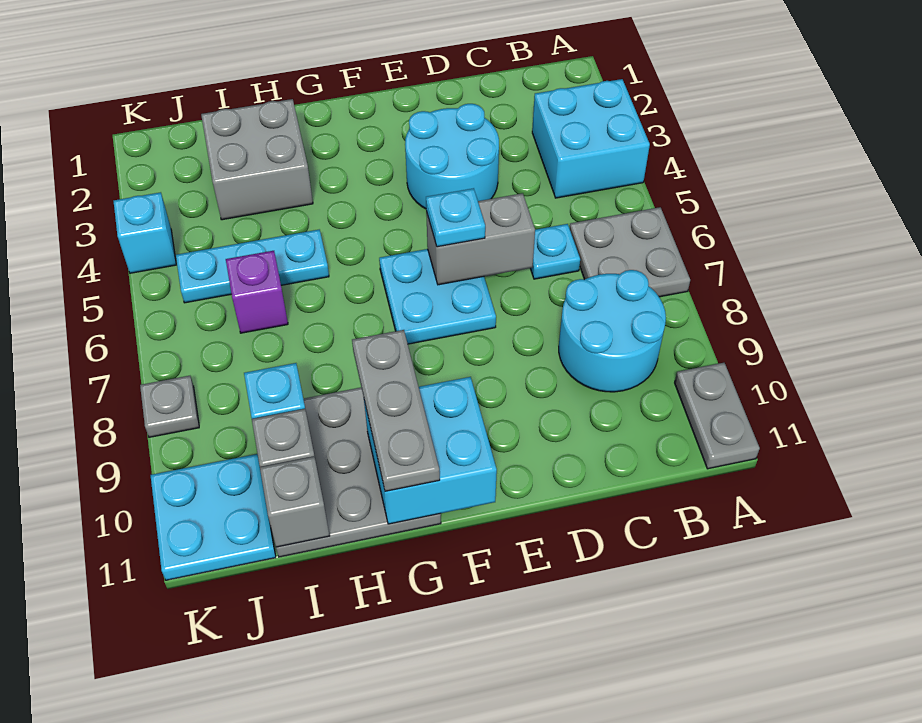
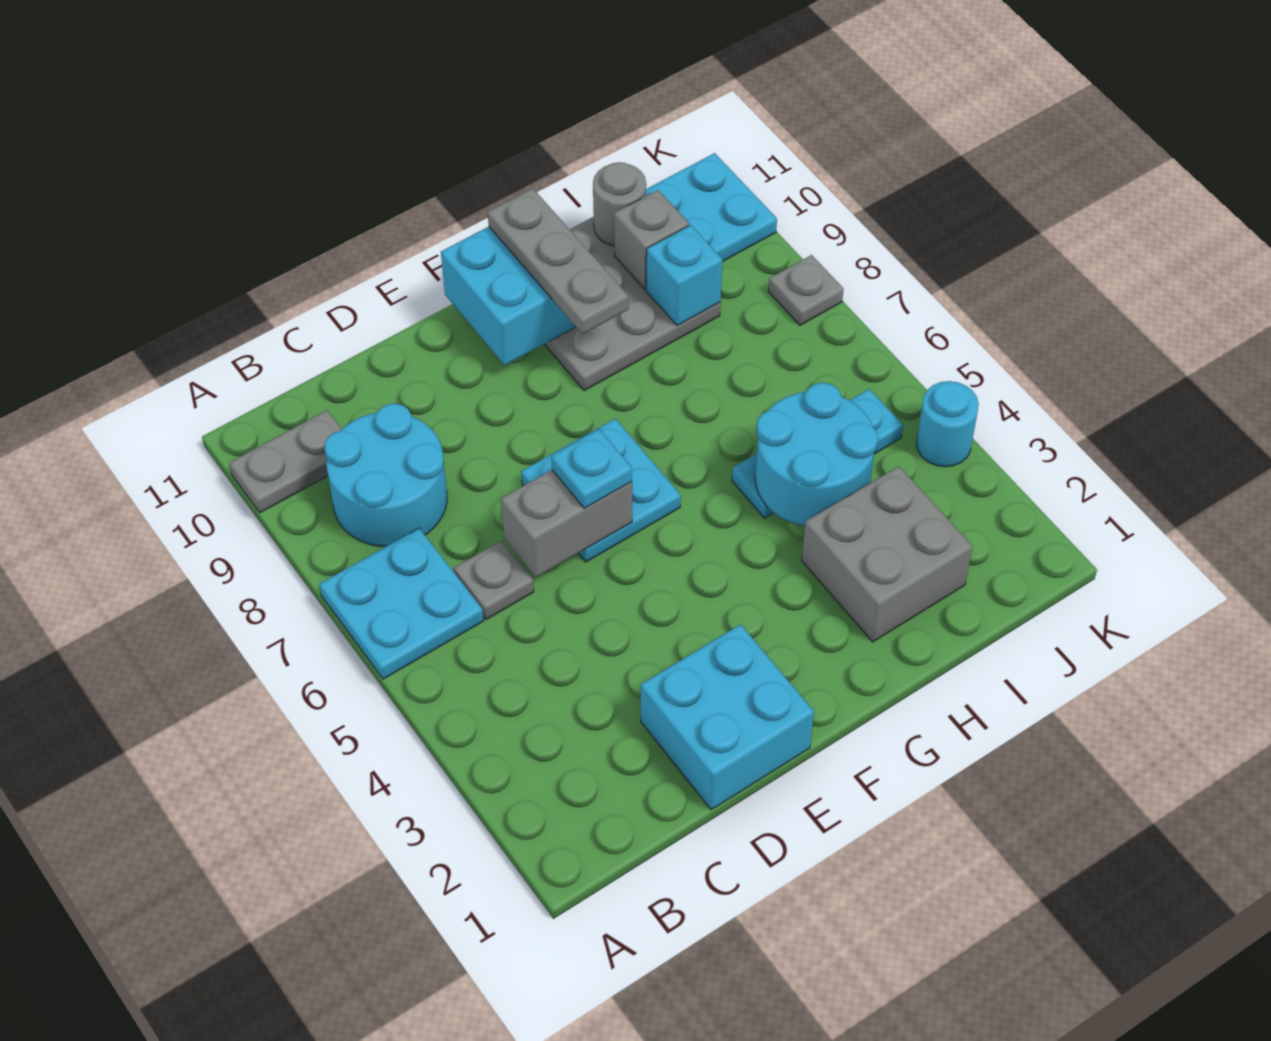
cyan 2x2 brick [532,79,650,198] -> cyan 2x2 brick moved to [641,624,814,810]
grey 2x2 plate [569,207,690,297] -> cyan 2x2 plate [319,528,483,679]
grey 1x2 plate [675,363,760,469] -> grey 1x2 plate turned to [229,410,342,513]
cyan 1x1 plate [530,224,580,279] -> grey 1x1 plate [454,541,534,620]
cyan 2x2 round brick [405,104,499,209] -> cyan 2x2 round brick moved to [755,383,878,526]
purple 1x1 brick [226,251,288,333] -> none
grey 1x1 brick [260,456,330,547] -> grey 1x1 round brick [593,162,646,246]
cyan 1x1 brick [114,192,176,273] -> cyan 1x1 round brick [916,381,979,467]

